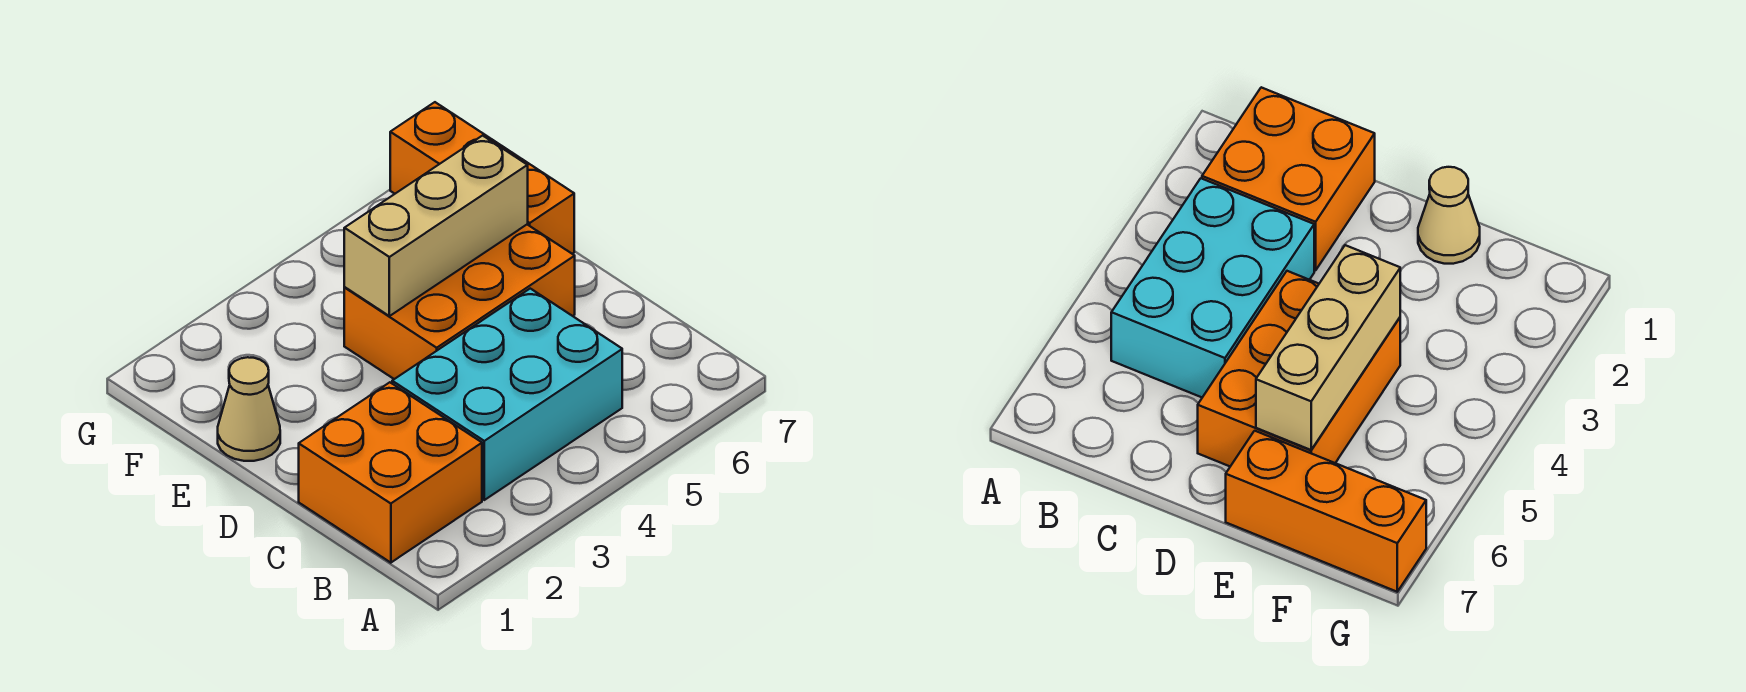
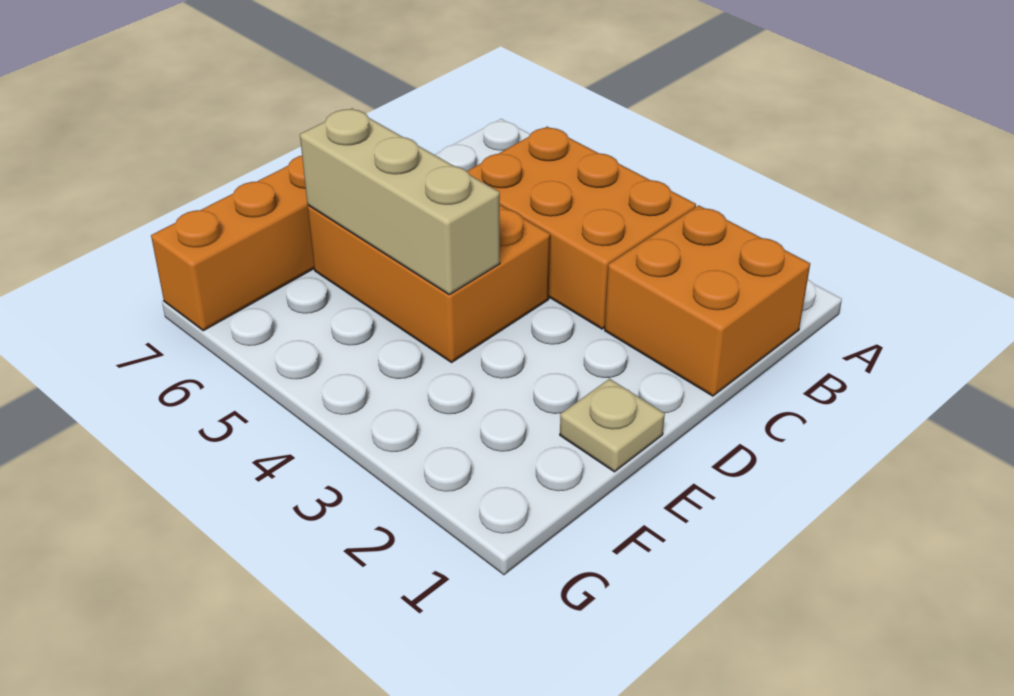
cyan 2x3 brick [392,289,622,500] -> orange 2x3 brick [467,127,696,329]
tan 1x1 cone [218,357,280,461] -> tan 1x1 plate [560,379,665,472]

